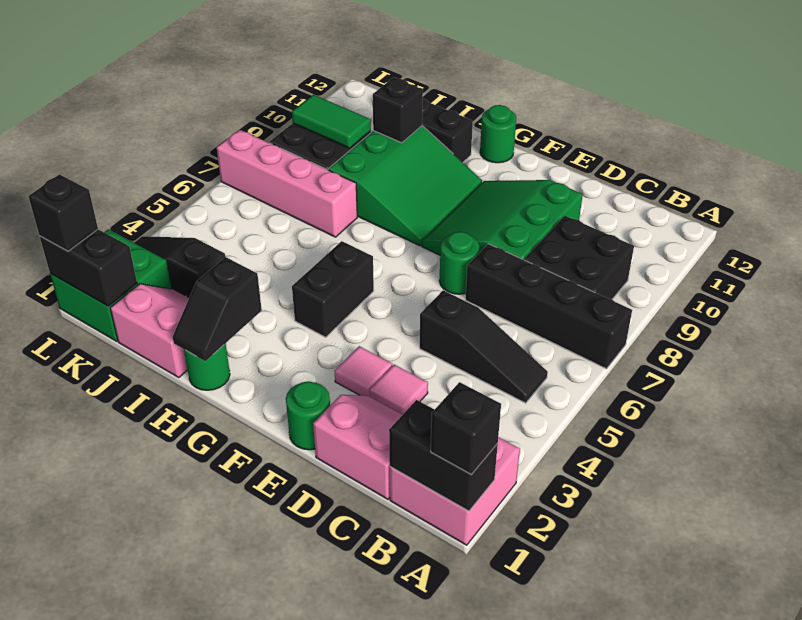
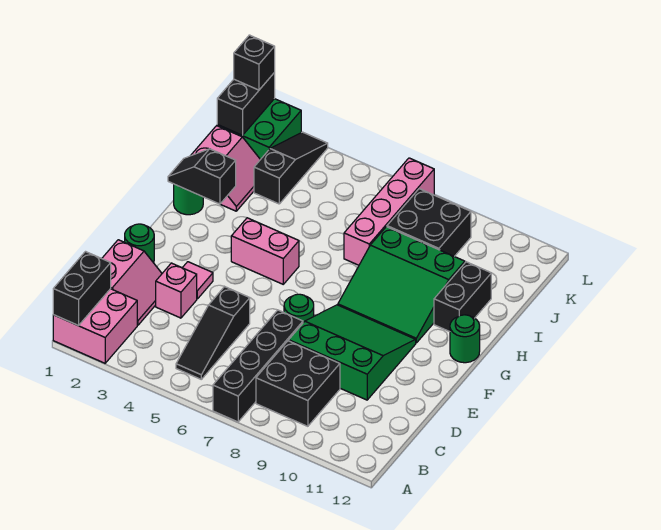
black 1x1 brick [431,382,501,474] -> none
pink 1x1 tile [370,365,428,414] -> pink 1x1 brick [156,263,197,318]
black 1x2 brick [292,241,374,337] -> pink 1x2 brick [231,218,299,284]
black 1x1 brick [373,77,423,143] -> none
green 1x2 tile [292,95,371,148] -> none

